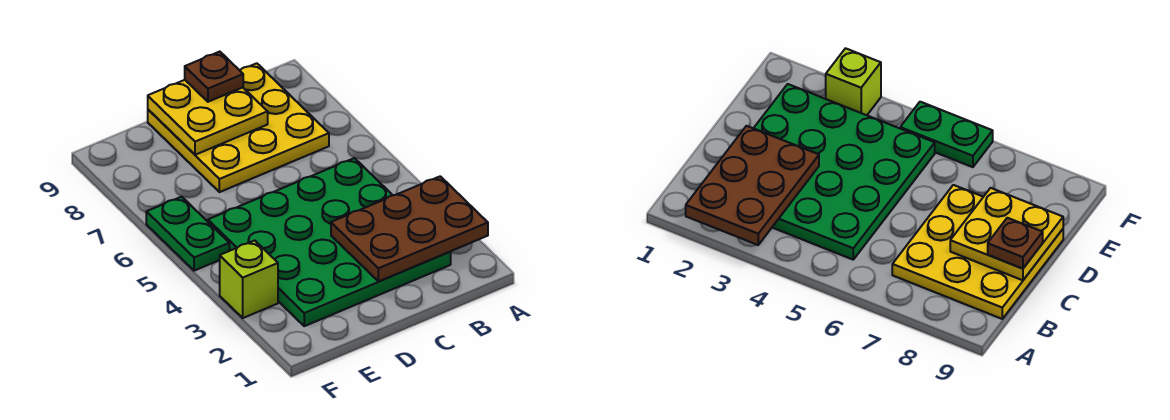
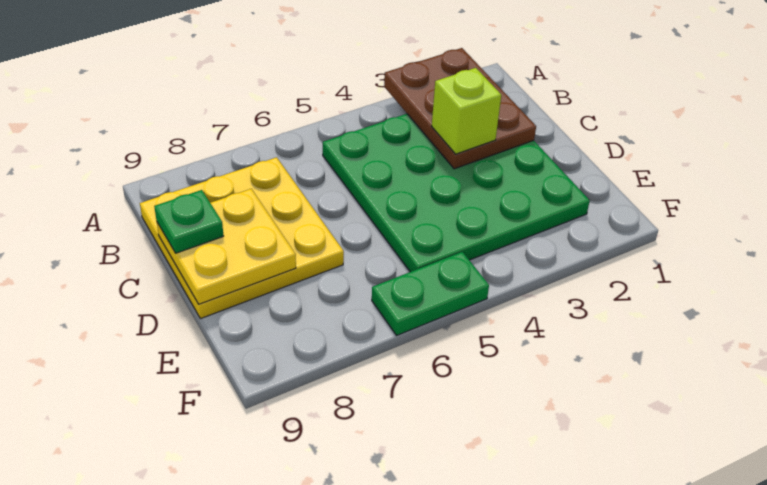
brown 1x1 plate [185,52,243,102] -> green 1x1 plate [154,190,223,253]
lime 1x1 brick [220,241,278,318] -> lime 1x1 brick moved to [432,68,501,154]

